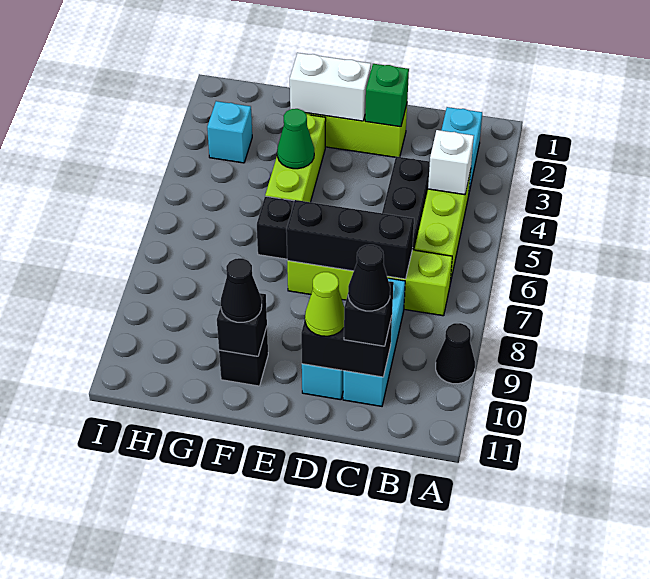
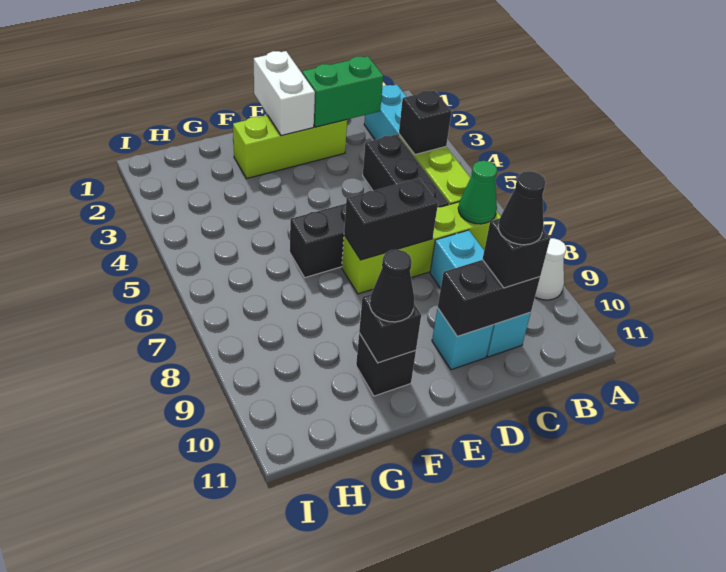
black 1x1 cone [436,323,475,384] -> white 1x1 cone [535,238,566,300]
white 1x1 brick [428,130,474,195] -> black 1x1 brick [399,90,452,155]
black 1x3 brick [286,200,414,279] -> black 1x2 brick [344,178,438,260]
green 1x1 brick [365,64,409,127] -> green 1x2 brick [302,56,383,127]
lime 1x1 cone [305,272,344,336] -> none
white 1x2 brick [290,53,371,121] -> white 1x2 brick turned to [254,51,315,136]
lime 1x3 brick [265,114,326,202] -> none
green 1x1 cone [277,109,314,169] -> green 1x1 cone moved to [458,161,497,224]
cyan 1x1 brick [207,101,252,163] -> none

